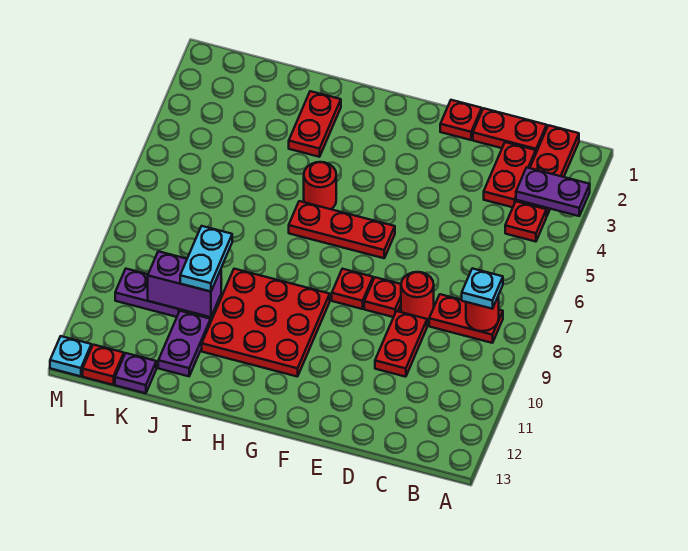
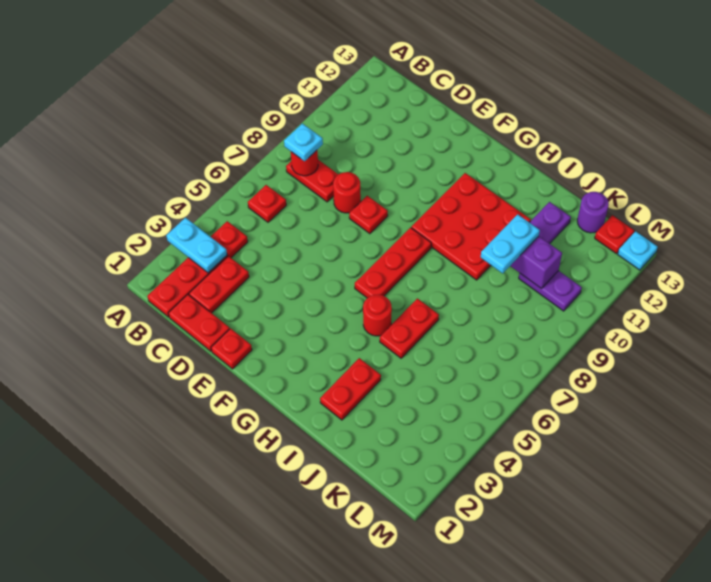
purple 1x2 plate [516,168,590,216] -> cyan 1x2 plate [166,218,227,273]
red 1x2 plate [375,311,427,377] -> red 1x2 plate moved to [380,298,439,358]
red 1x3 plate [289,201,395,258] -> red 1x3 plate turned to [355,228,431,298]
red 1x1 plate [332,269,373,309] -> red 1x1 plate moved to [248,185,286,222]
purple 1x1 plate [115,353,156,393] -> purple 1x1 round brick [577,192,609,233]

